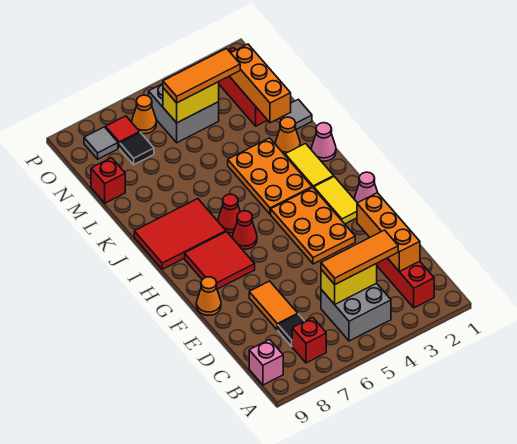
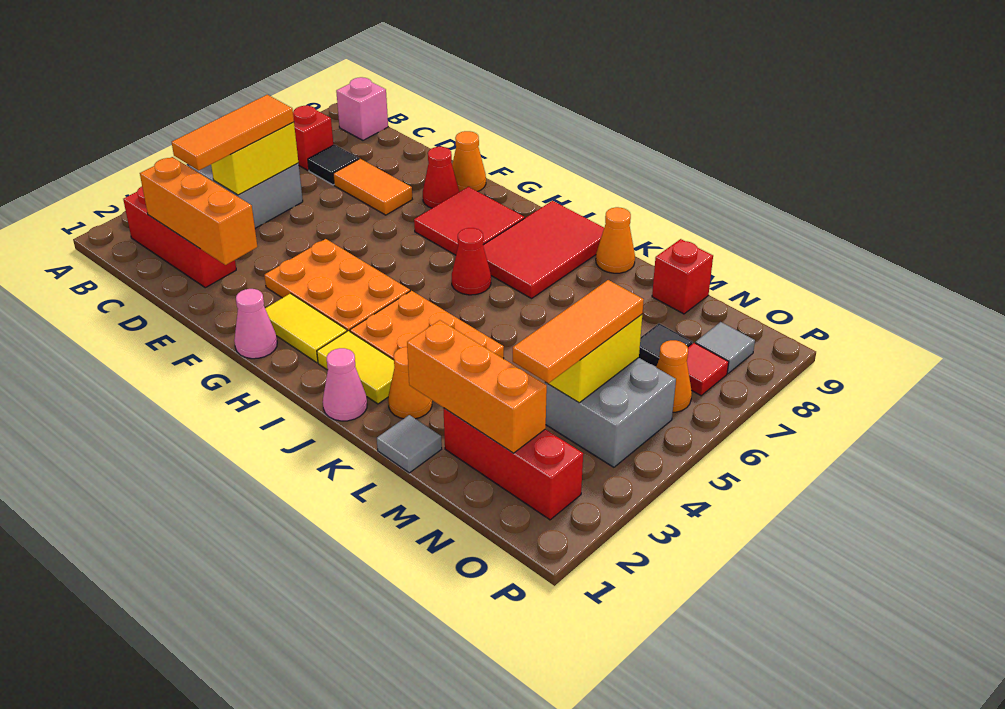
red 1x1 cone [232,211,257,249] -> red 1x1 cone moved to [423,147,459,208]
none -> orange 1x1 cone [596,207,635,273]

